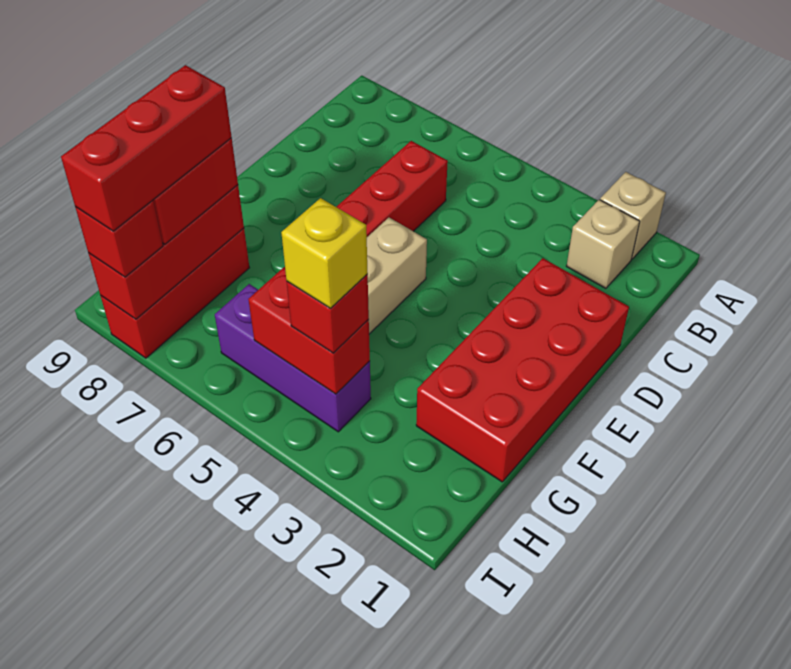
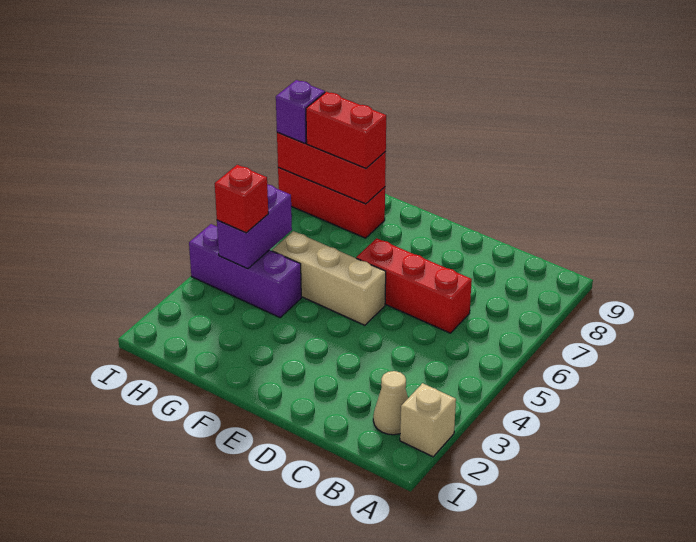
tan 1x1 brick [567,200,640,288] -> tan 1x1 cone [373,371,408,435]
red 2x4 brick [416,258,629,482] -> none
red 1x3 brick [61,65,232,231] -> none
purple 1x3 brick [215,284,371,432] -> purple 1x3 brick turned to [189,224,301,317]
red 1x2 brick [248,267,370,394] -> purple 1x2 brick [217,184,292,269]
yellow 1x1 brick [281,198,368,308] -> none
red 1x1 brick [75,200,163,277] -> purple 1x1 brick [276,80,325,143]

